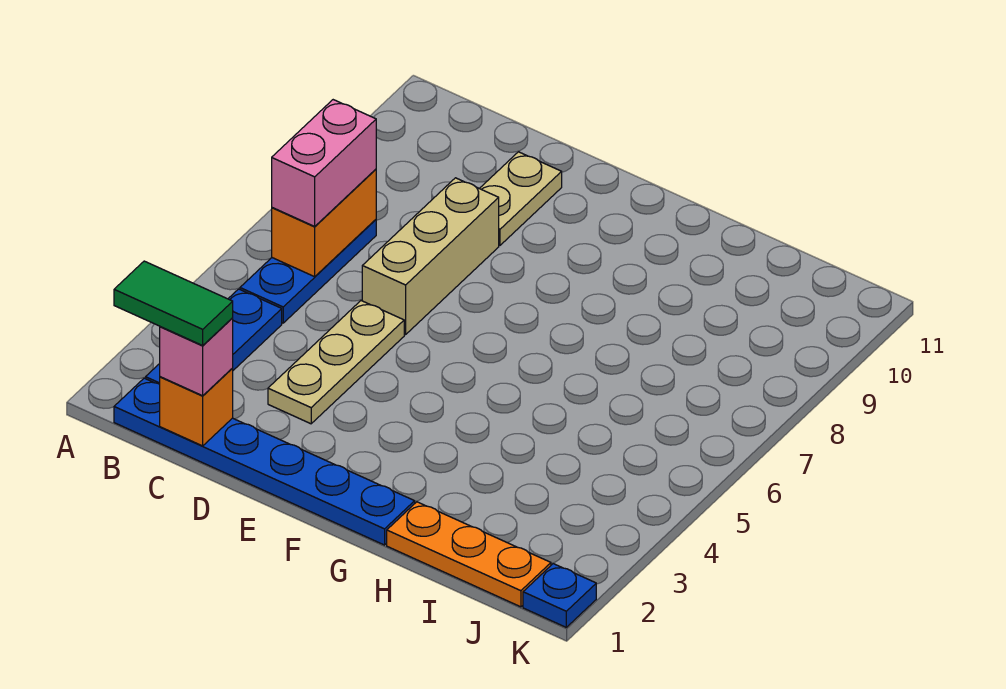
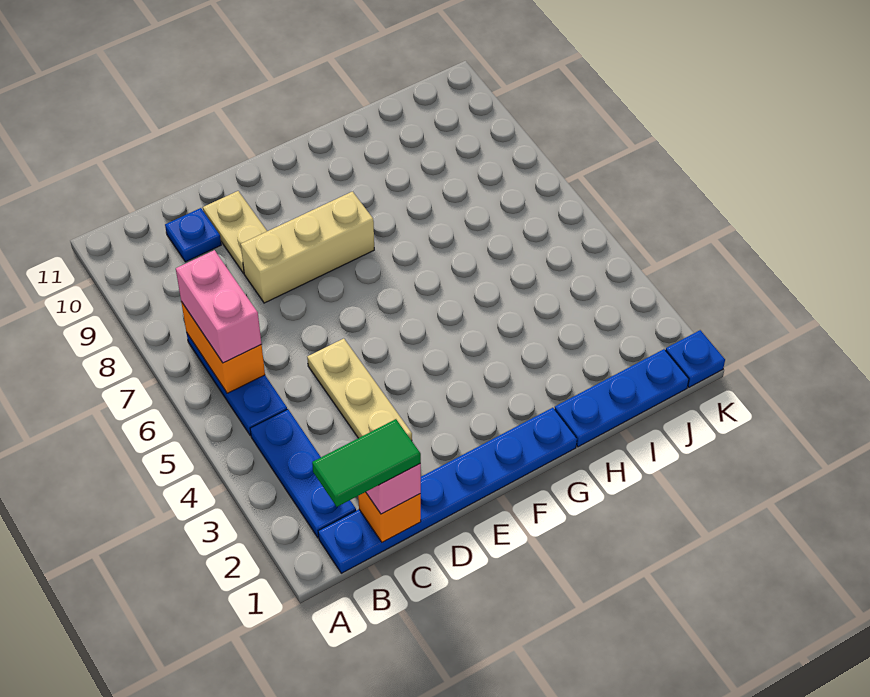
none -> blue 1x1 plate [165,208,221,262]
tan 1x3 brick [362,178,499,335] -> tan 1x3 brick turned to [241,192,374,303]
orange 1x3 plate [387,502,551,607] -> blue 1x3 plate [555,349,689,447]

